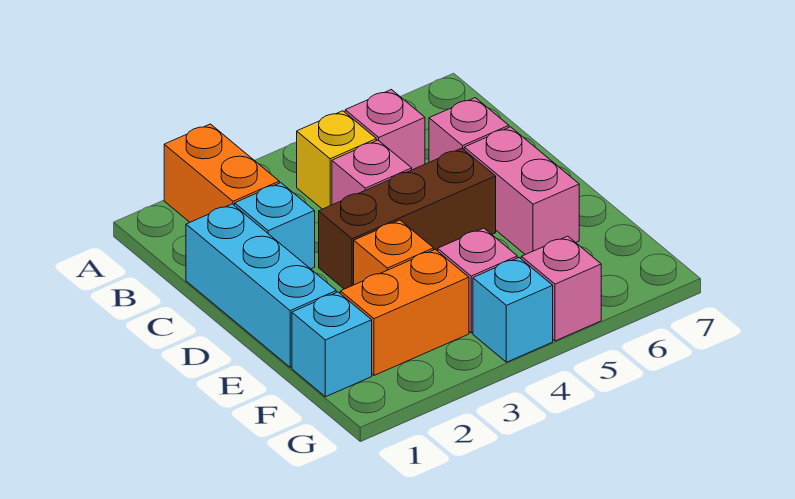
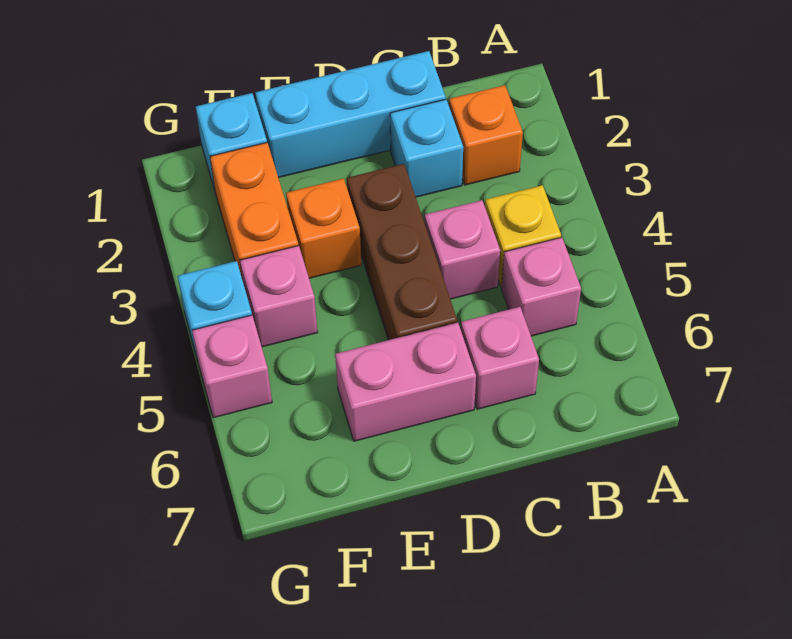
orange 1x2 brick [164,124,279,222] -> orange 1x1 brick [449,85,523,185]

